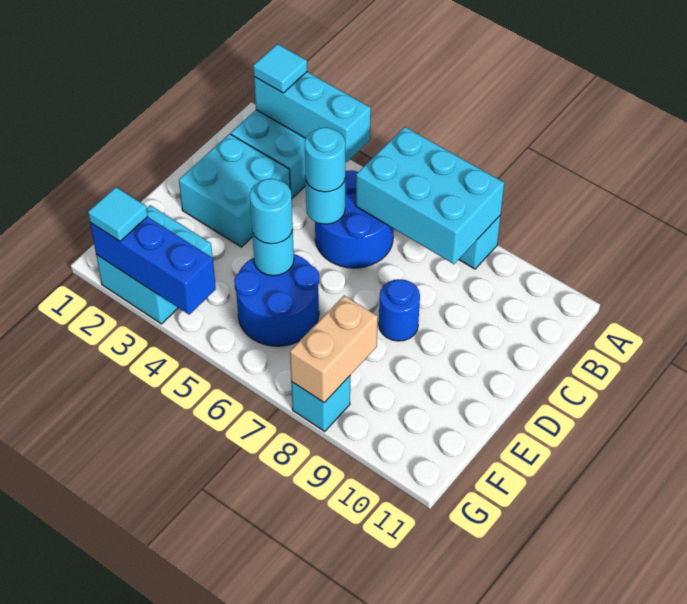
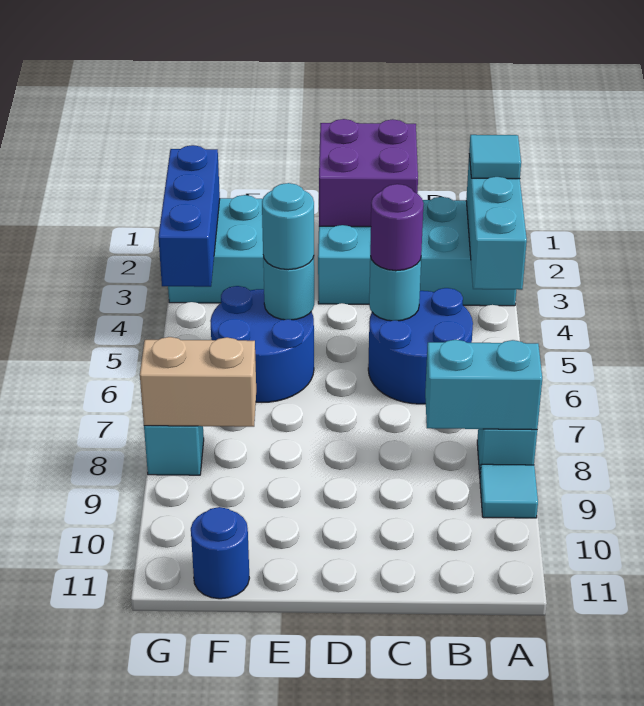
cyan 2x3 brick [356,127,504,264] -> cyan 1x2 brick [425,340,542,430]
none -> purple 2x2 brick [319,119,418,227]
cyan 1x1 round brick [305,128,345,192] -> purple 1x1 round brick [370,184,424,271]
blue 1x1 round brick [379,279,420,341] -> blue 1x1 round brick moved to [191,507,249,599]
cyan 1x1 tile [88,187,148,241] -> cyan 1x1 tile moved to [480,464,538,518]

